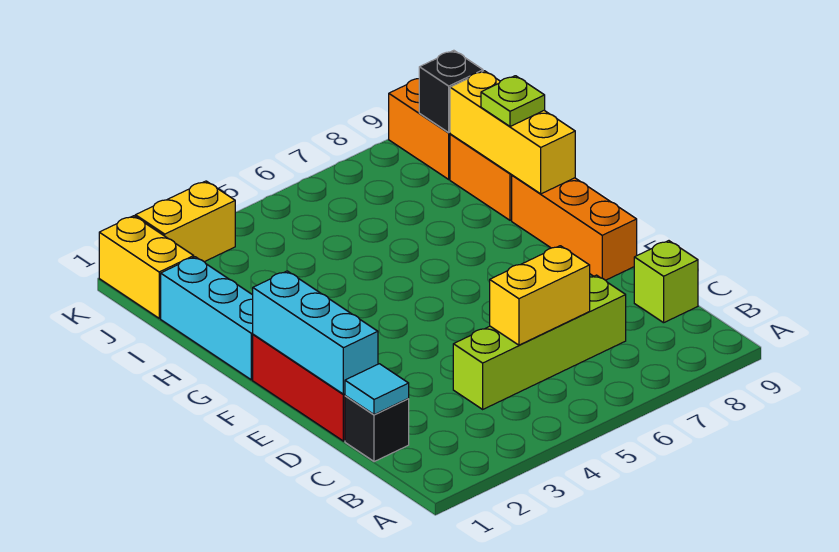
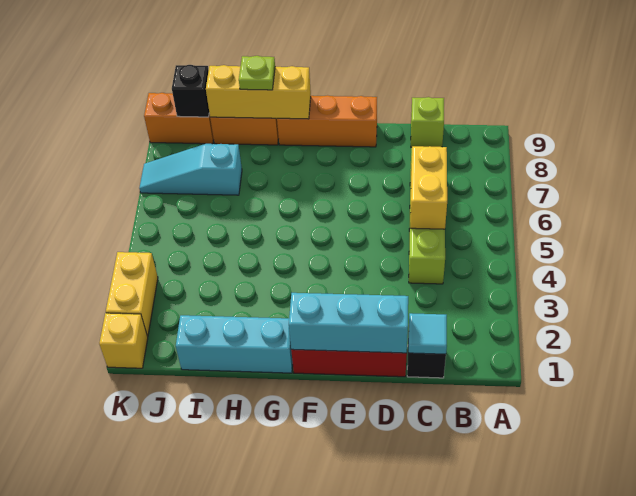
none -> cyan 1x3 slope [139,144,242,195]
yellow 1x2 brick [99,216,194,318] -> yellow 1x1 brick [99,313,148,368]

